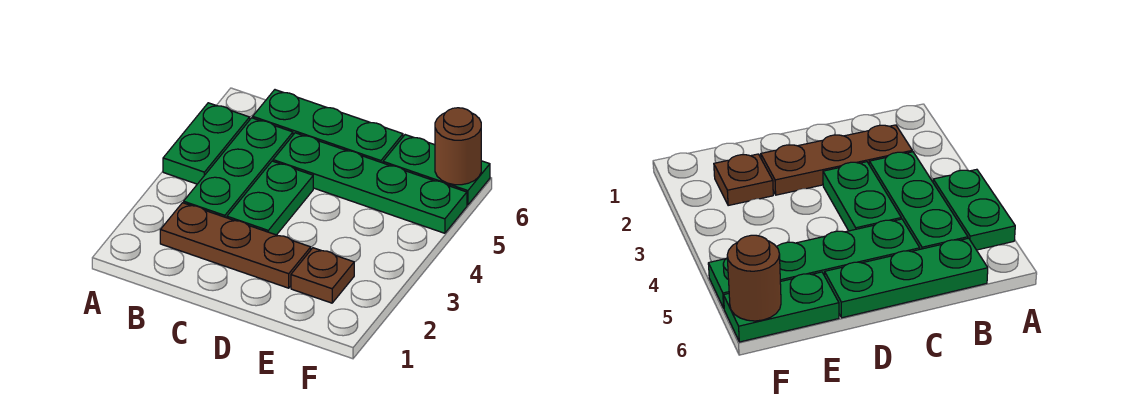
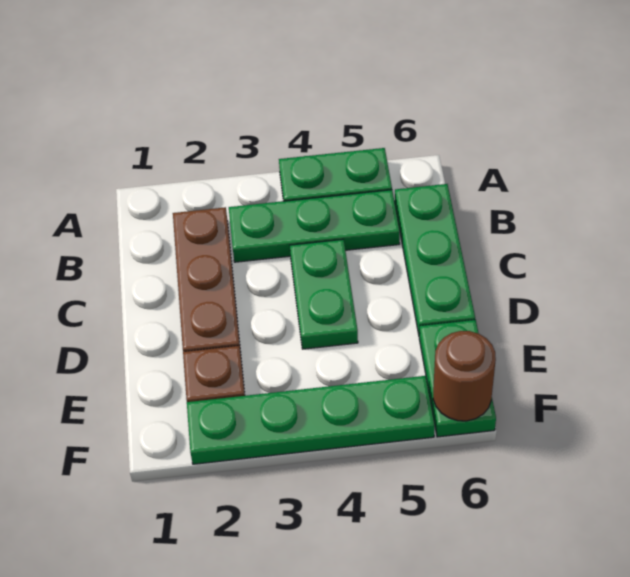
green 1x2 plate [227,161,313,235] -> green 1x2 plate turned to [290,239,358,349]
green 1x4 plate [273,133,467,233] -> green 1x4 plate turned to [187,376,435,464]

